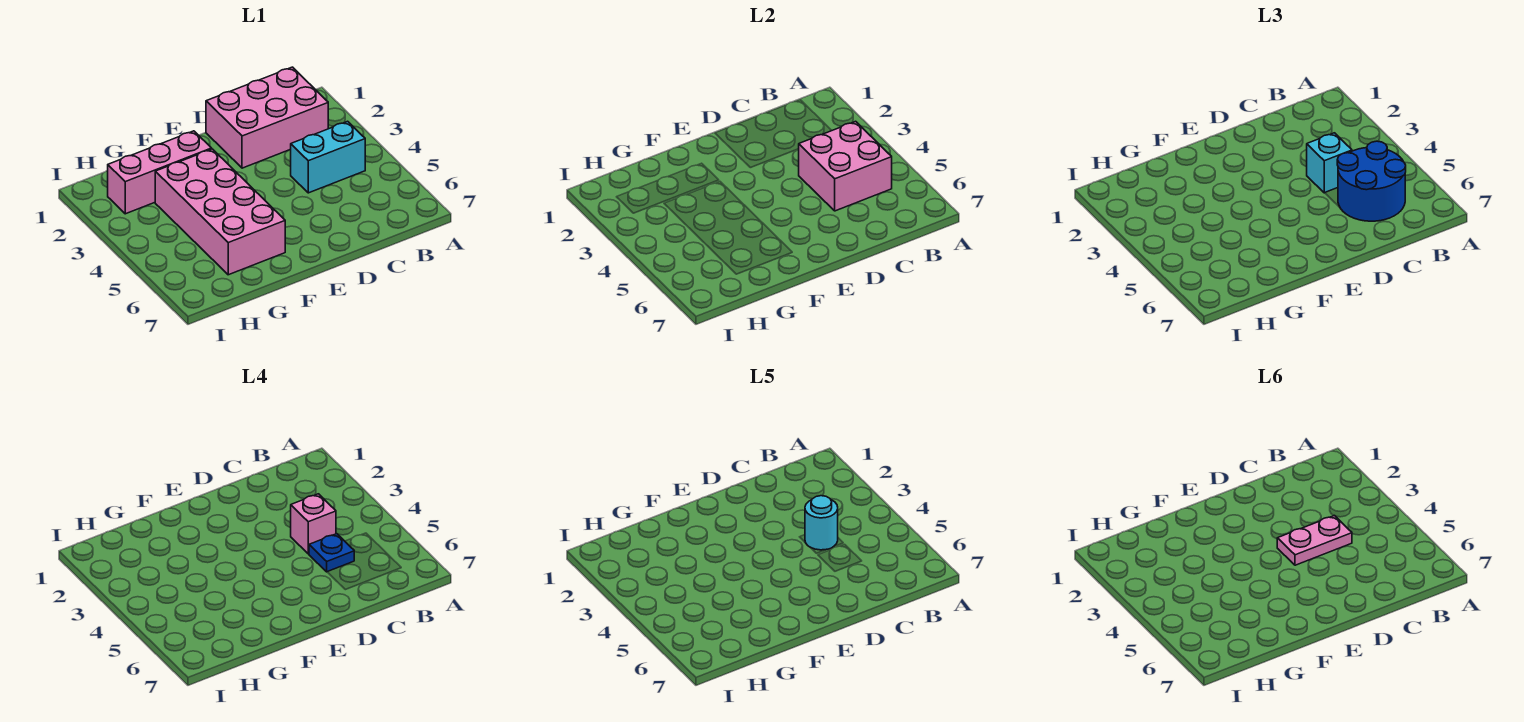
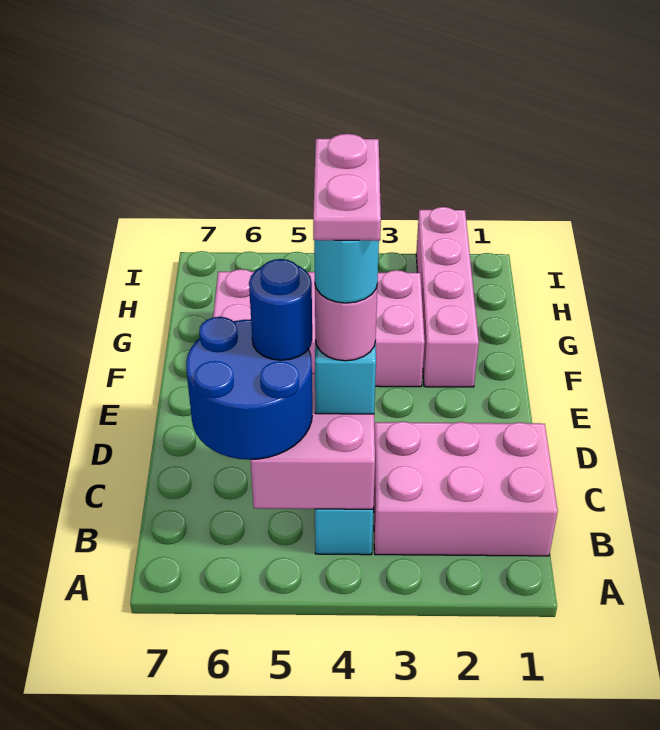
pink 2x3 brick [206,67,328,168] -> pink 2x3 brick turned to [374,422,558,556]
pink 1x1 brick [291,494,336,554] -> pink 1x1 round brick [315,286,377,361]
blue 1x1 plate [309,534,354,572] -> blue 1x1 round brick [249,259,312,360]
pink 1x3 brick [108,131,212,214] -> pink 1x4 brick [416,207,479,387]

